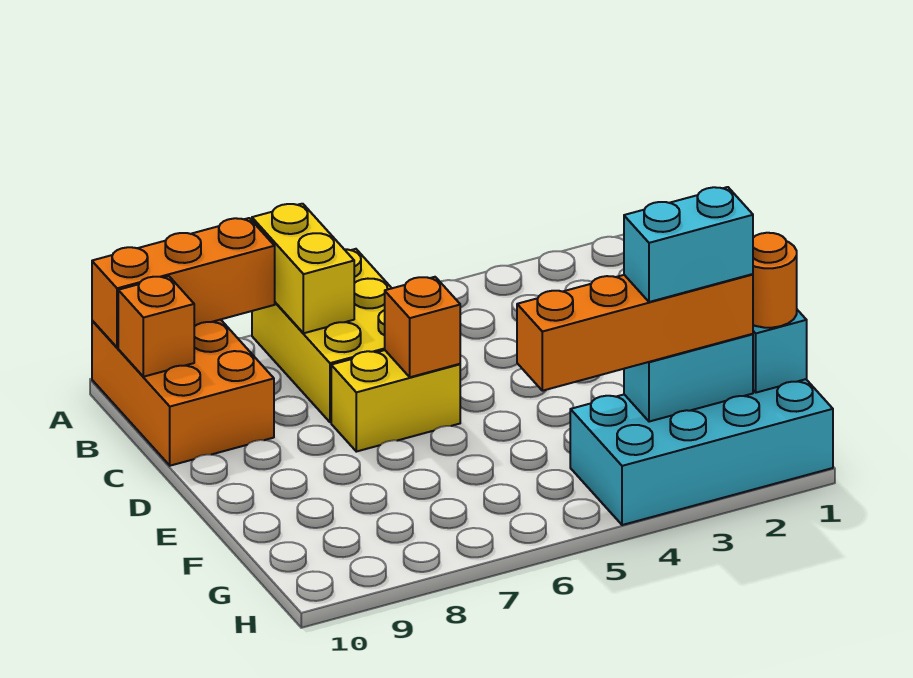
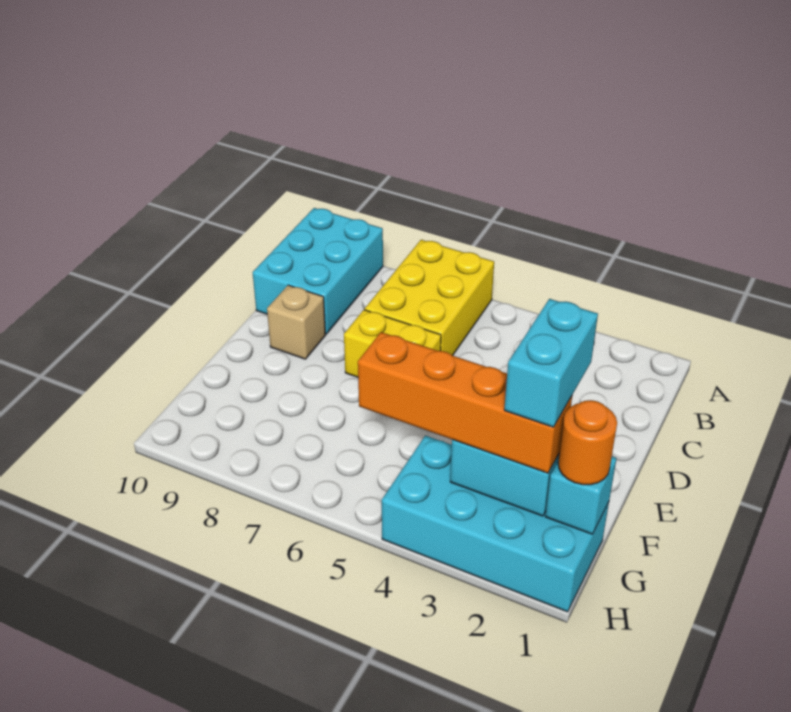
yellow 1x2 brick [252,204,354,333] -> none
orange 1x3 brick [92,218,275,347] -> none
orange 2x3 brick [92,320,274,466] -> cyan 2x3 brick [253,208,383,334]
orange 1x1 brick [118,276,194,377] -> none
orange 1x1 brick [385,277,460,377] -> none
none -> tan 1x1 brick [267,285,325,359]
cyan 1x2 brick [624,187,753,302] -> cyan 1x2 brick turned to [504,299,598,427]

